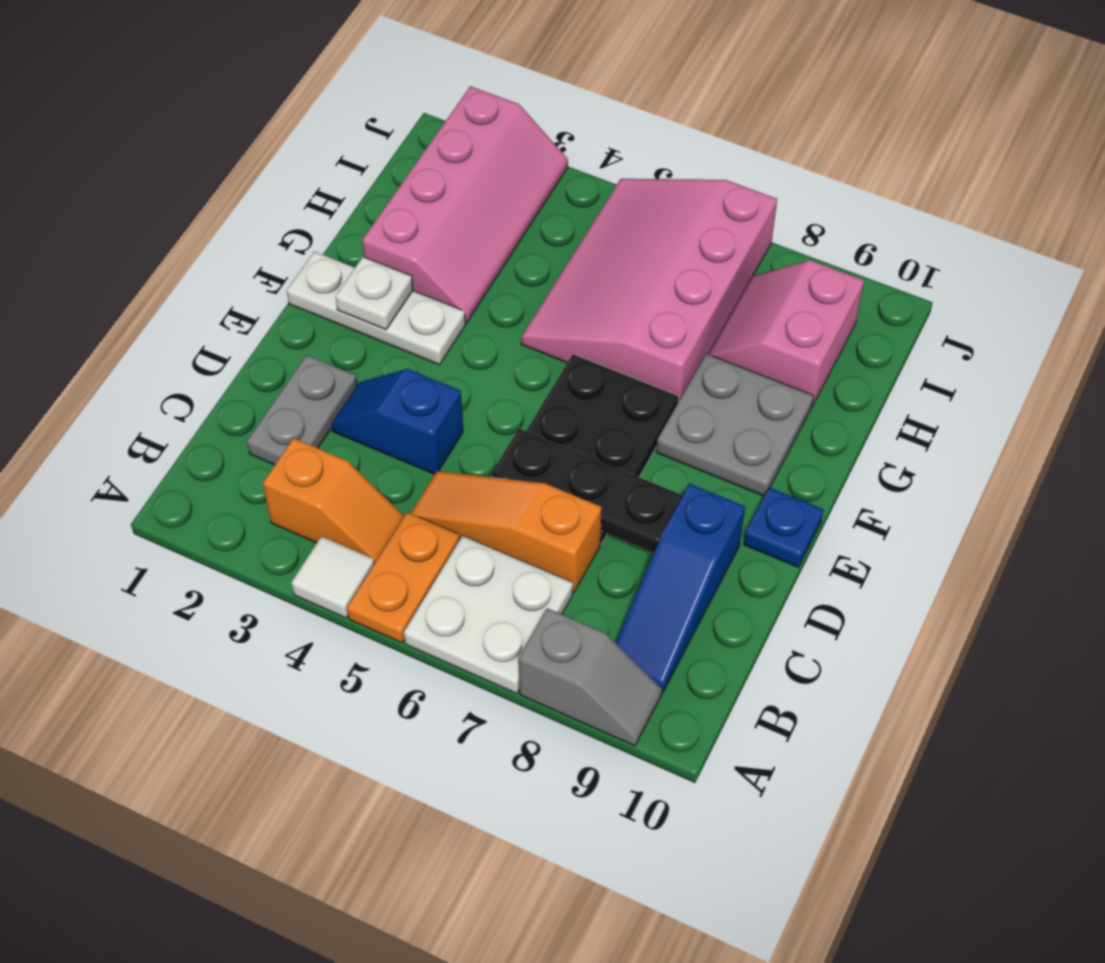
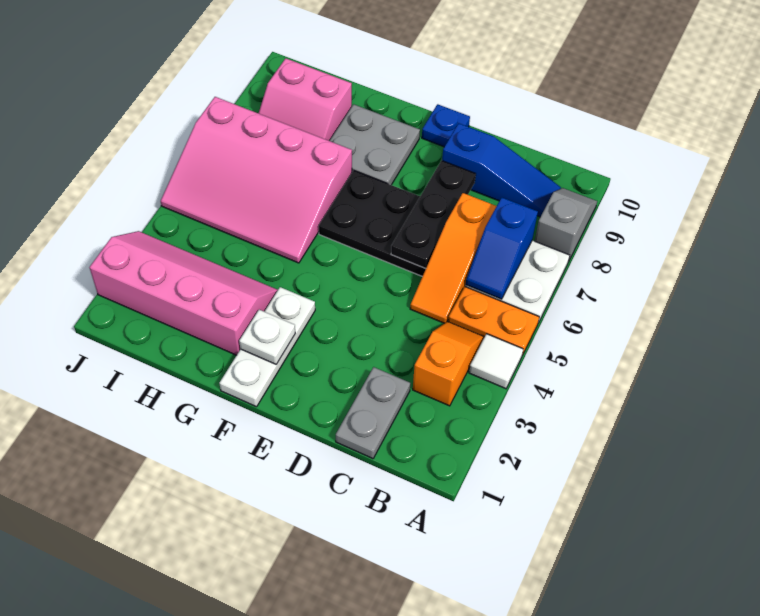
grey 1x2 plate [247,355,357,465] -> grey 1x2 plate turned to [336,367,410,459]
blue 1x2 slope [331,369,463,474] -> blue 1x2 slope moved to [466,198,538,299]

